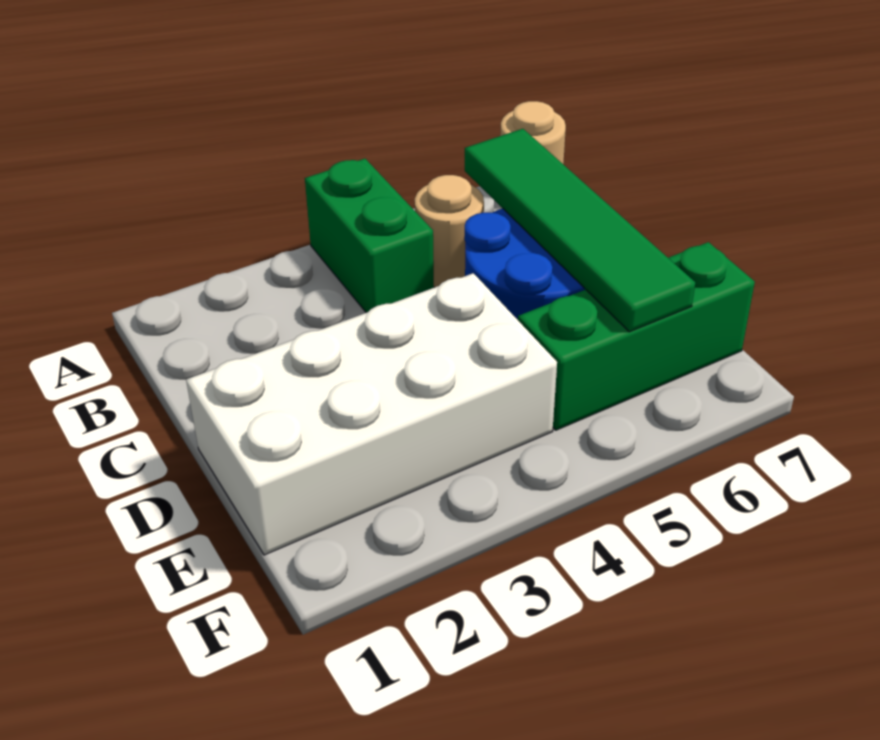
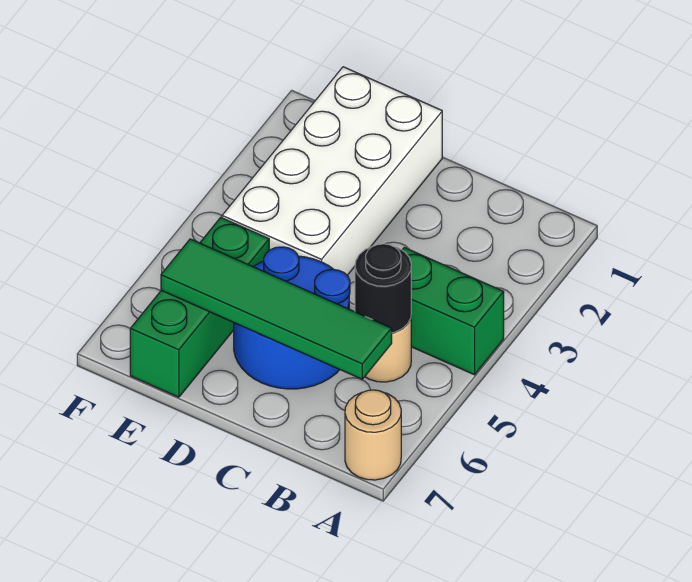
none -> black 1x1 round brick [355,244,411,333]

